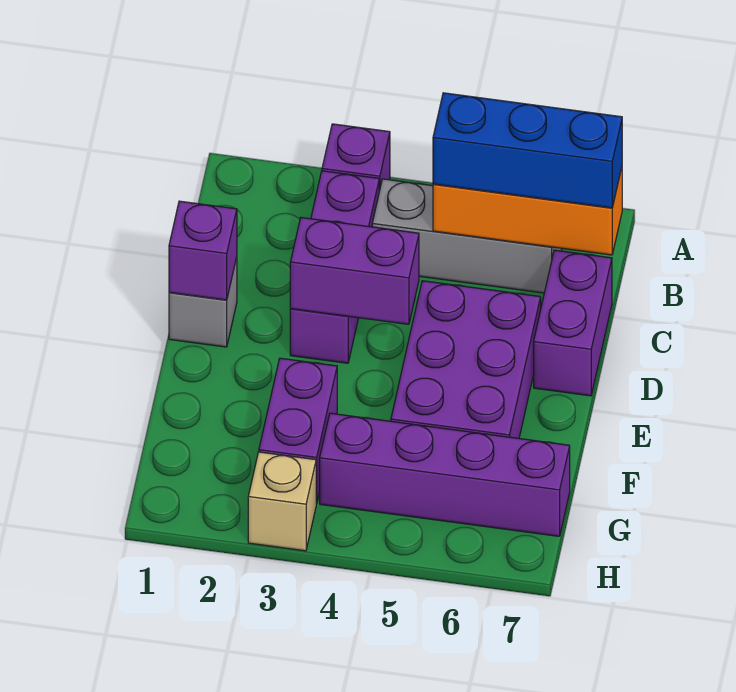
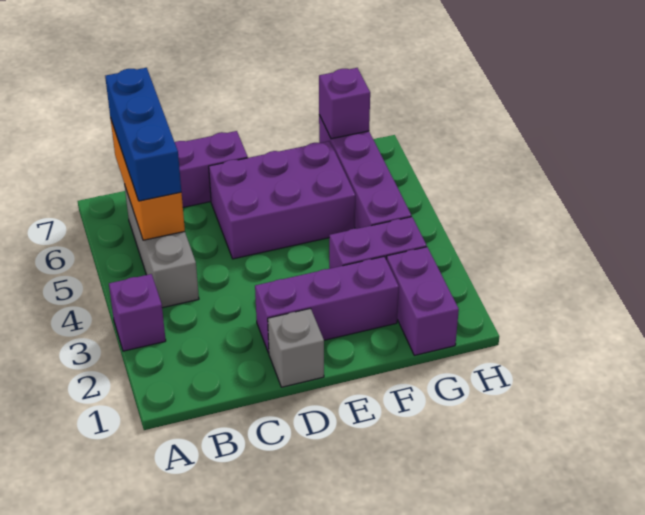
purple 1x3 brick [290,171,379,363] -> purple 1x3 brick moved to [255,257,399,353]
purple 1x1 brick [169,201,237,300] -> purple 1x1 brick moved to [319,68,370,139]
purple 1x2 brick [290,218,419,324] -> purple 1x2 brick moved to [386,247,459,355]
tan 1x1 brick [248,452,316,551] -> none

